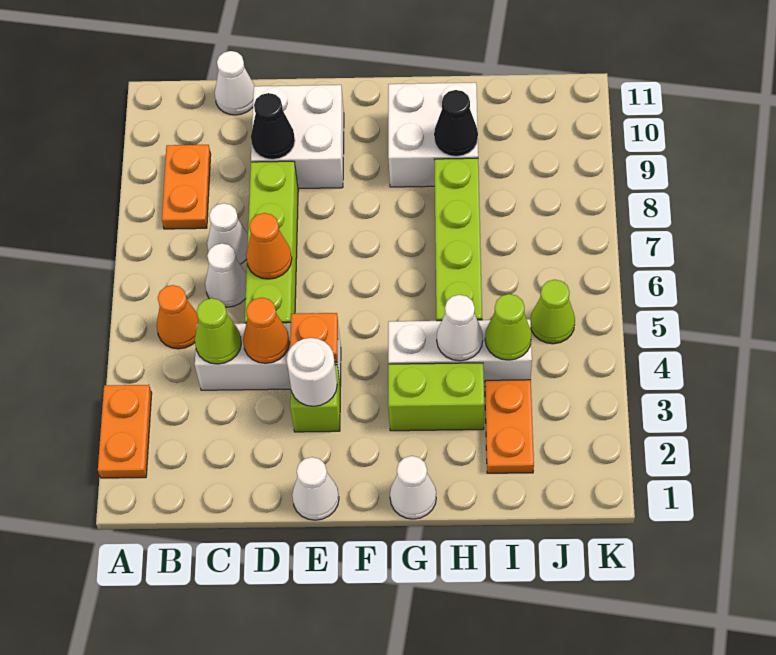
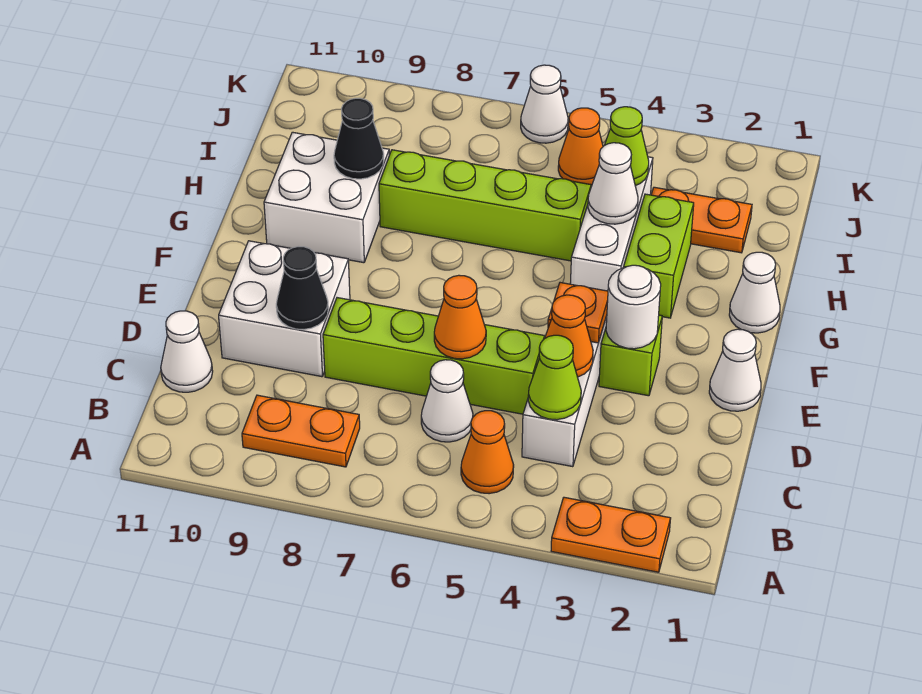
white 1x1 cone [207,203,248,264] -> white 1x1 cone moved to [521,65,568,143]
lime 1x1 cone [530,280,575,344] -> orange 1x1 cone [558,108,603,185]

